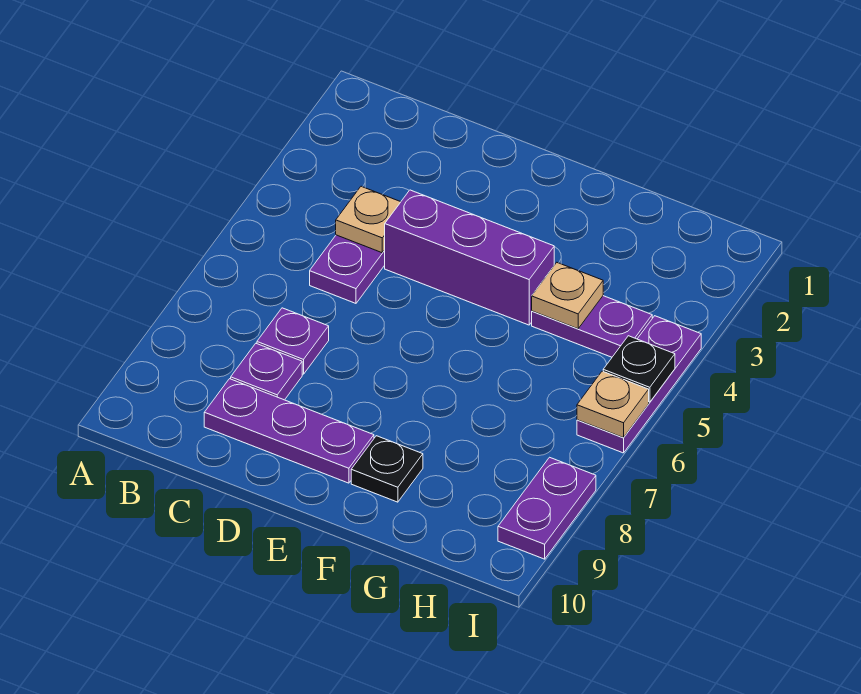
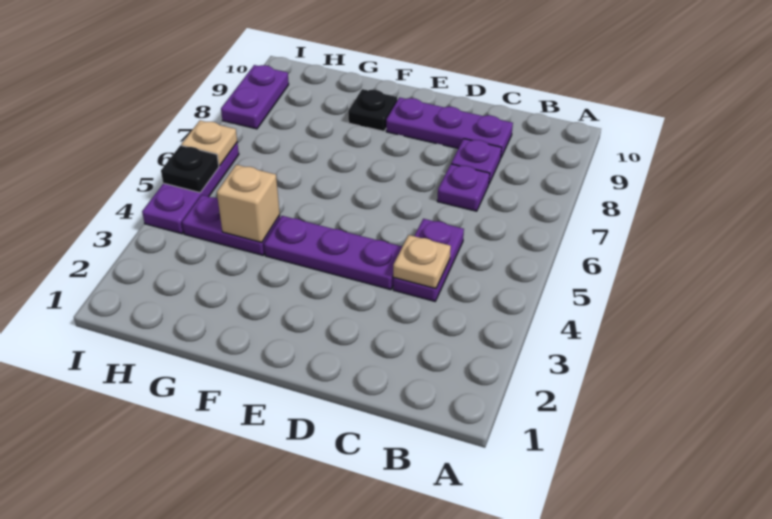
purple 1x3 brick [385,190,554,325] -> purple 1x3 plate [264,216,402,290]
tan 1x1 plate [532,263,603,329] -> tan 1x1 brick [217,165,280,242]

